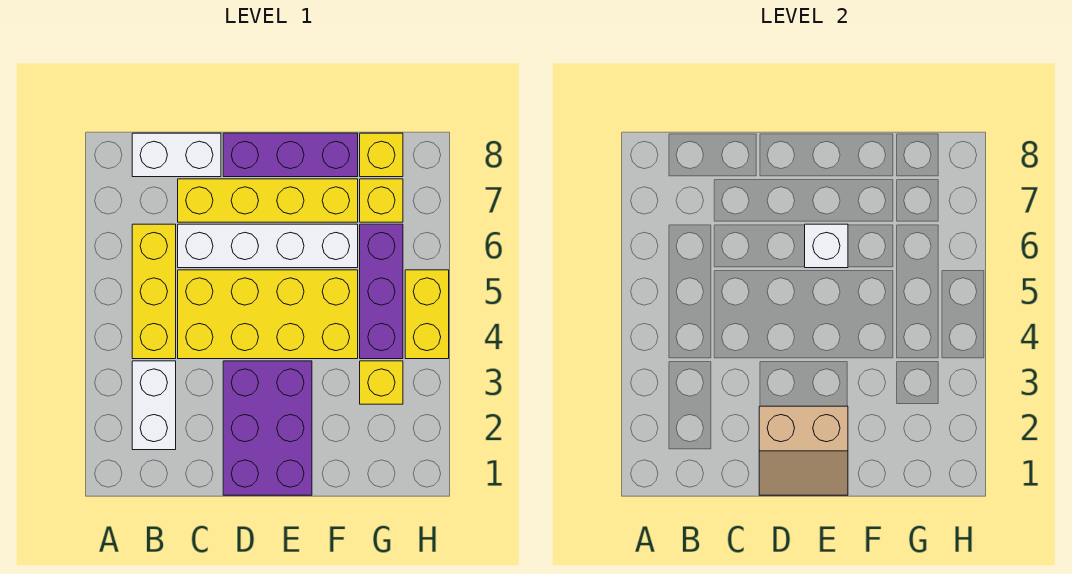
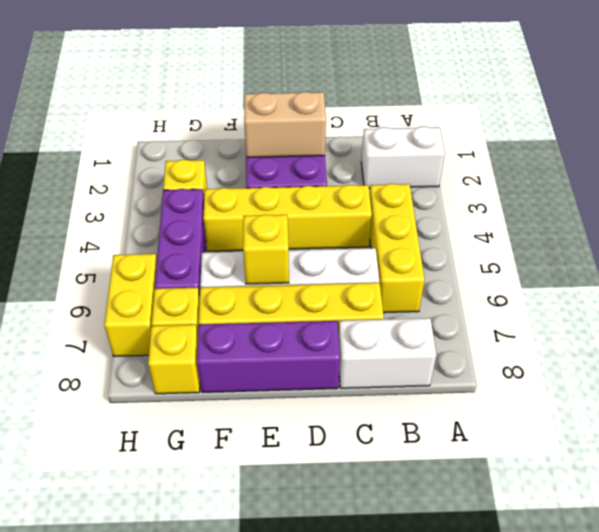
white 1x2 brick [132,361,176,450] -> white 1x2 brick turned to [361,126,445,188]
yellow 2x4 brick [178,270,358,359] -> yellow 1x4 brick [203,185,372,251]
white 1x1 brick [805,224,848,268] -> yellow 1x1 brick [243,215,289,284]
yellow 1x2 brick [405,270,449,359] -> yellow 1x2 brick moved to [104,254,157,356]

